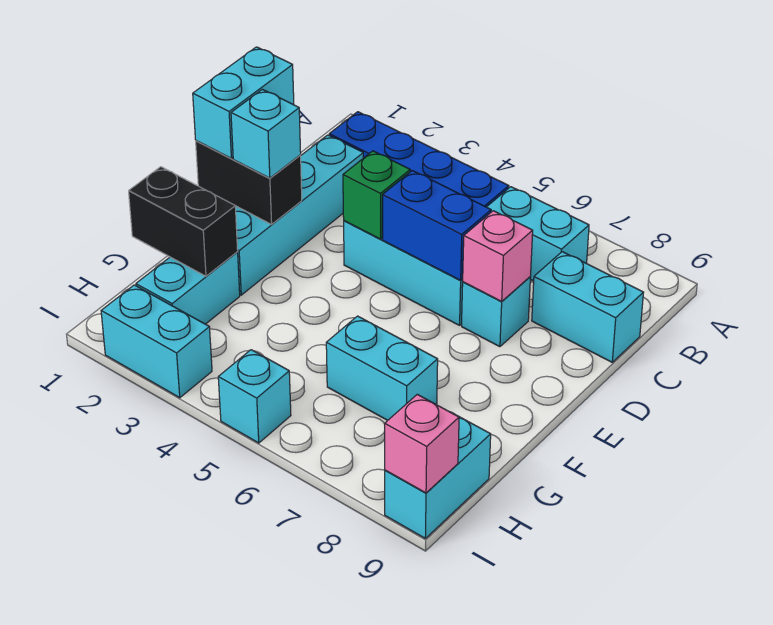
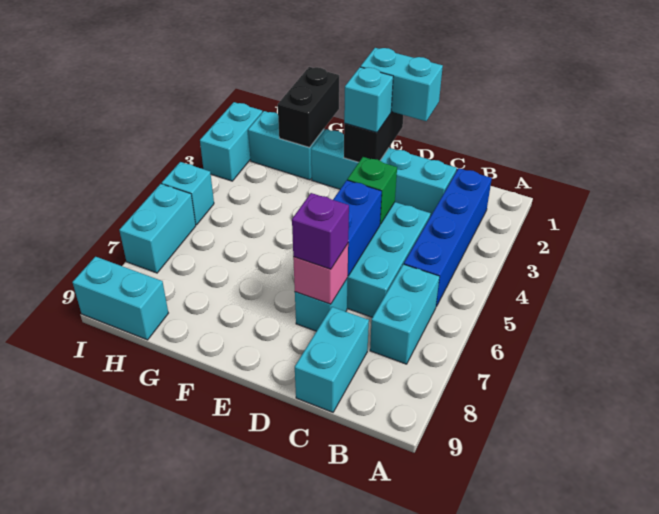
none -> purple 1x1 brick [292,193,349,269]
cyan 1x2 brick [326,316,438,420] -> cyan 1x2 brick moved to [119,184,196,273]
pink 1x1 brick [385,394,459,493] -> none

